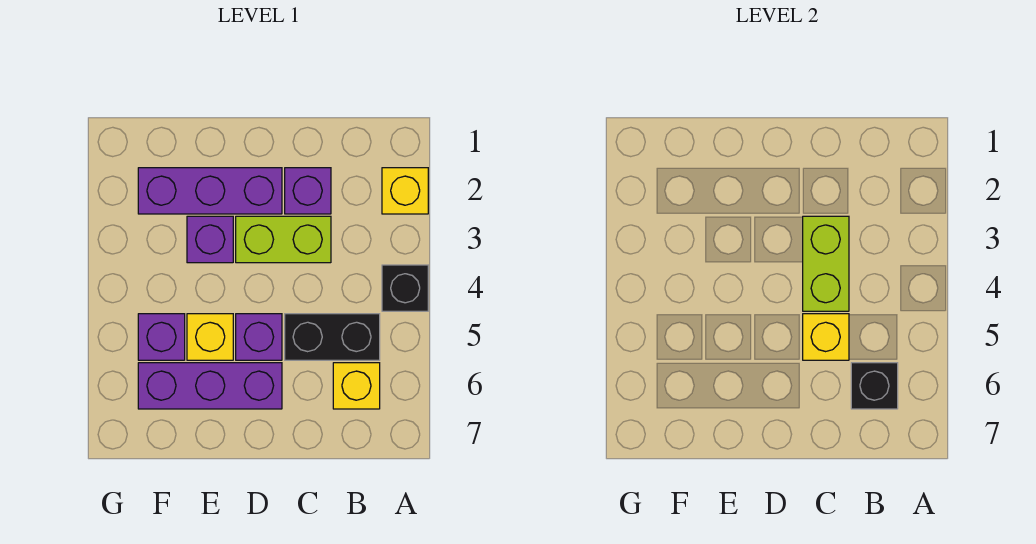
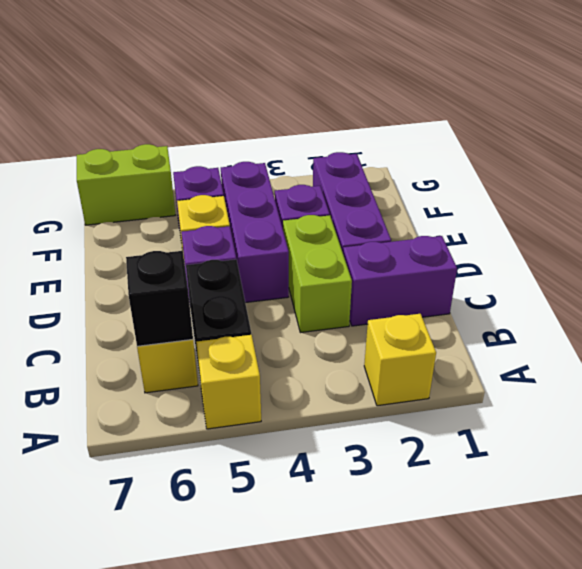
black 1x1 brick [382,265,428,311] -> none
purple 1x1 brick [285,168,331,214] -> purple 1x2 brick [343,236,457,326]
lime 1x2 brick [803,216,849,311] -> lime 1x2 brick moved to [77,144,175,225]
yellow 1x1 brick [803,314,849,360] -> yellow 1x1 brick moved to [196,335,261,429]
purple 1x3 brick [138,363,282,409] -> purple 1x3 brick moved to [221,162,289,303]

